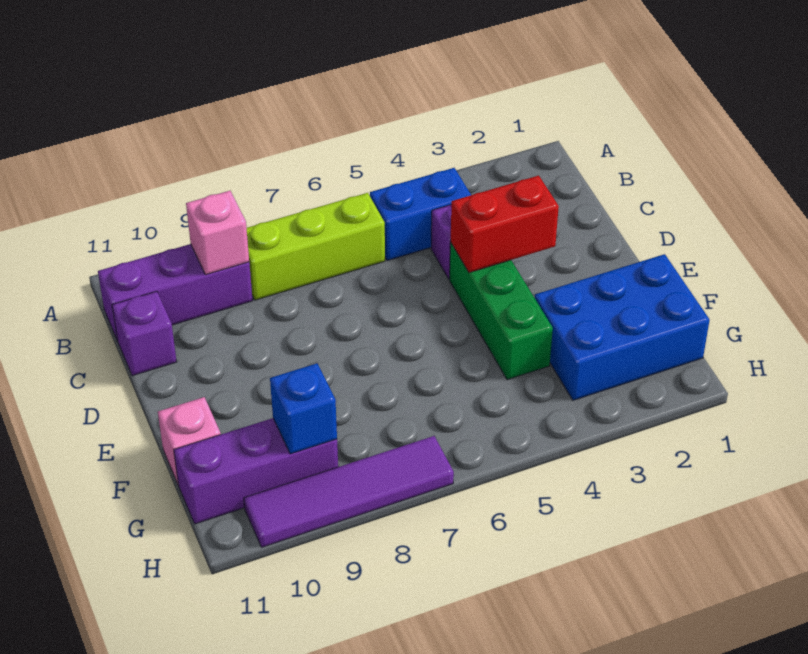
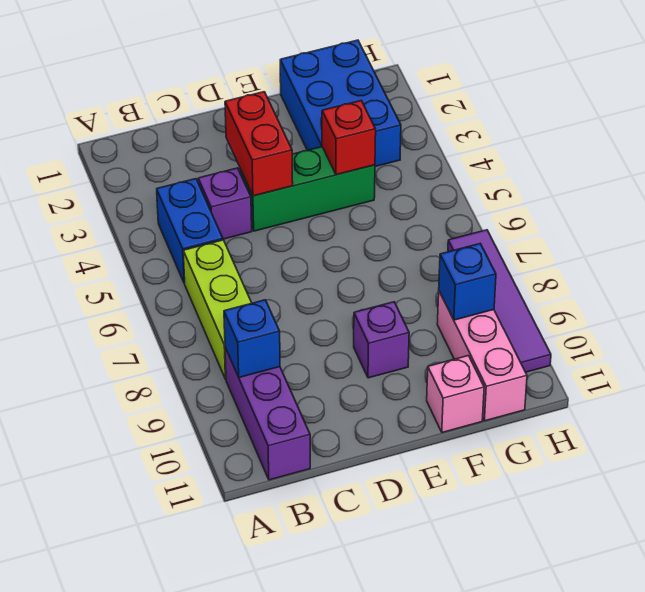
pink 1x1 brick [186,191,249,275] -> blue 1x1 brick [224,300,280,377]
purple 1x1 brick [112,291,177,376] -> purple 1x1 brick moved to [354,302,409,378]
none -> red 1x1 brick [322,101,376,175]
purple 1x3 brick [174,418,338,524] -> pink 1x3 brick [437,291,527,421]

